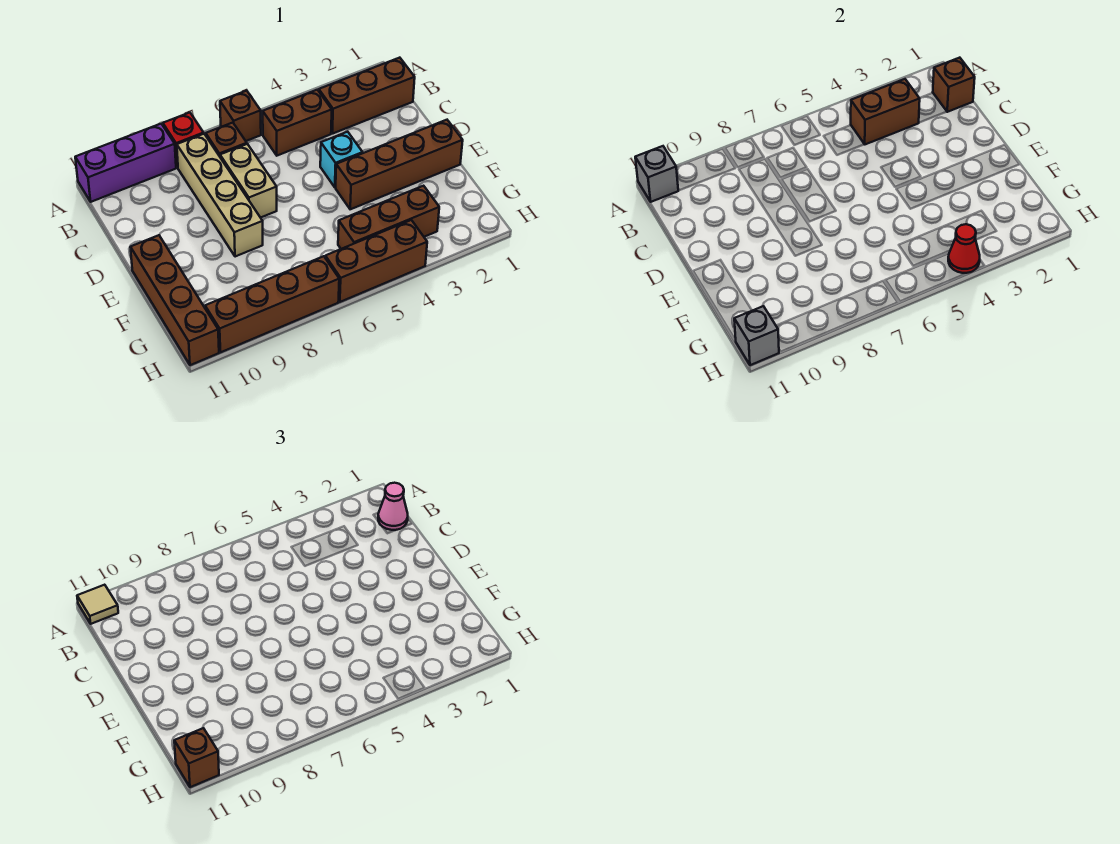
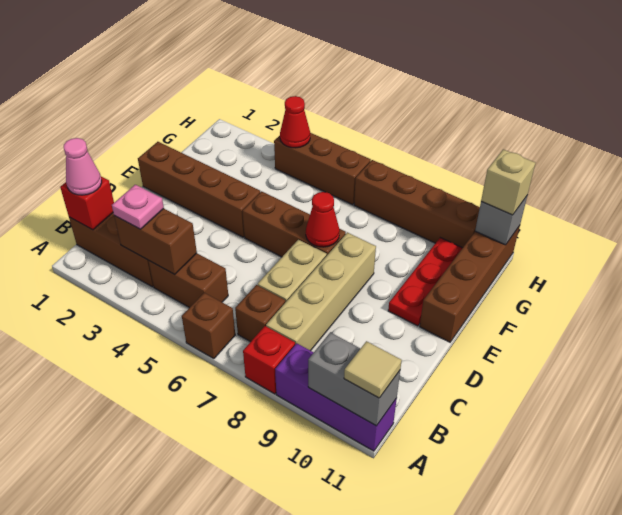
grey 1x1 brick [635,146,678,202] -> grey 1x2 brick [308,332,400,426]
brown 1x1 brick [933,58,975,112] -> red 1x1 brick [60,177,114,230]
none -> pink 1x1 plate [112,185,164,229]
cyan 1x1 brick [320,132,363,187] -> none
none -> red 1x1 cone [306,192,340,247]
none -> red 1x3 plate [388,238,462,326]
brown 1x3 brick [338,186,439,249] -> brown 1x3 brick moved to [242,191,346,257]
brown 1x1 brick [174,728,219,787] -> tan 1x1 brick [481,149,535,215]

